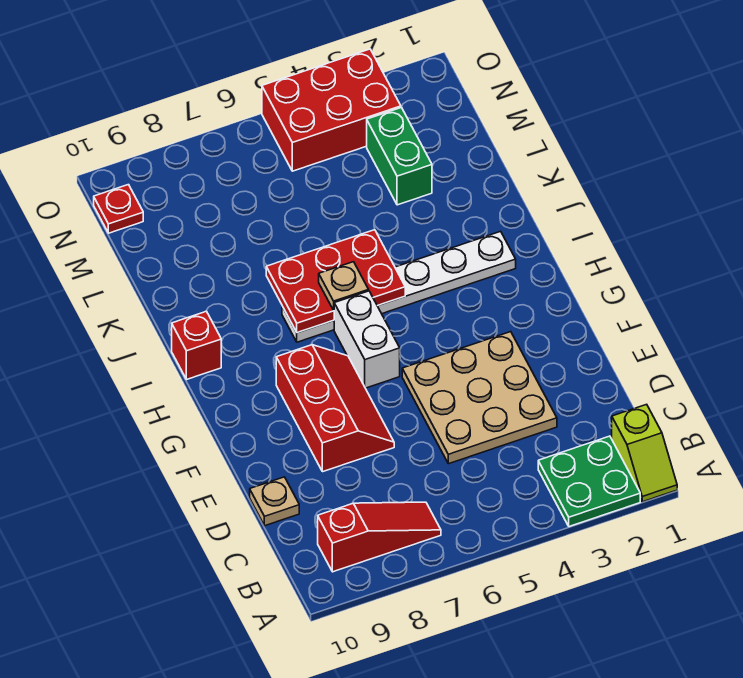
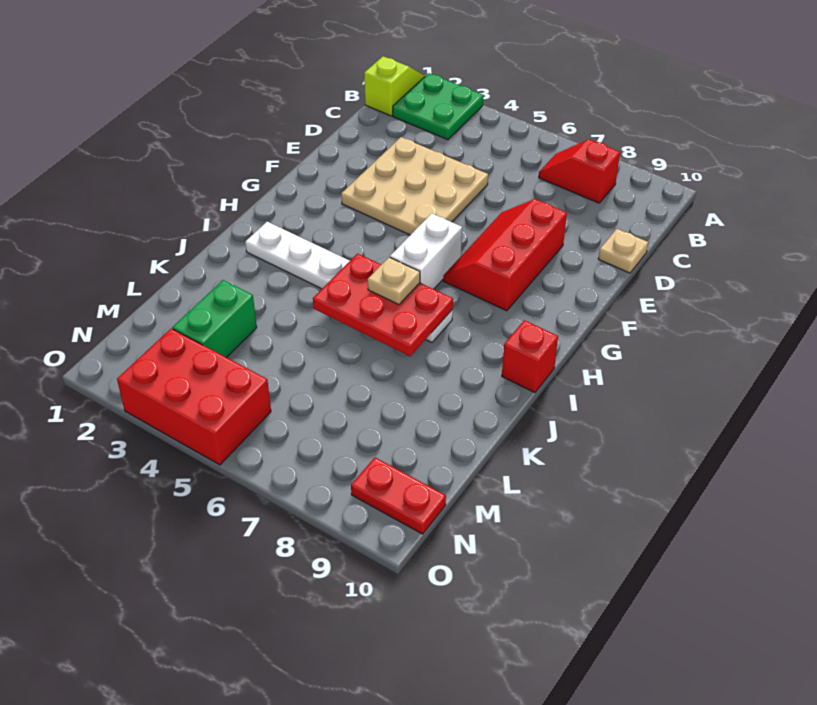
red 1x3 slope [318,502,441,572] -> red 1x2 slope [539,139,620,203]
red 1x1 plate [94,185,143,233] -> red 1x2 plate [351,458,446,534]

